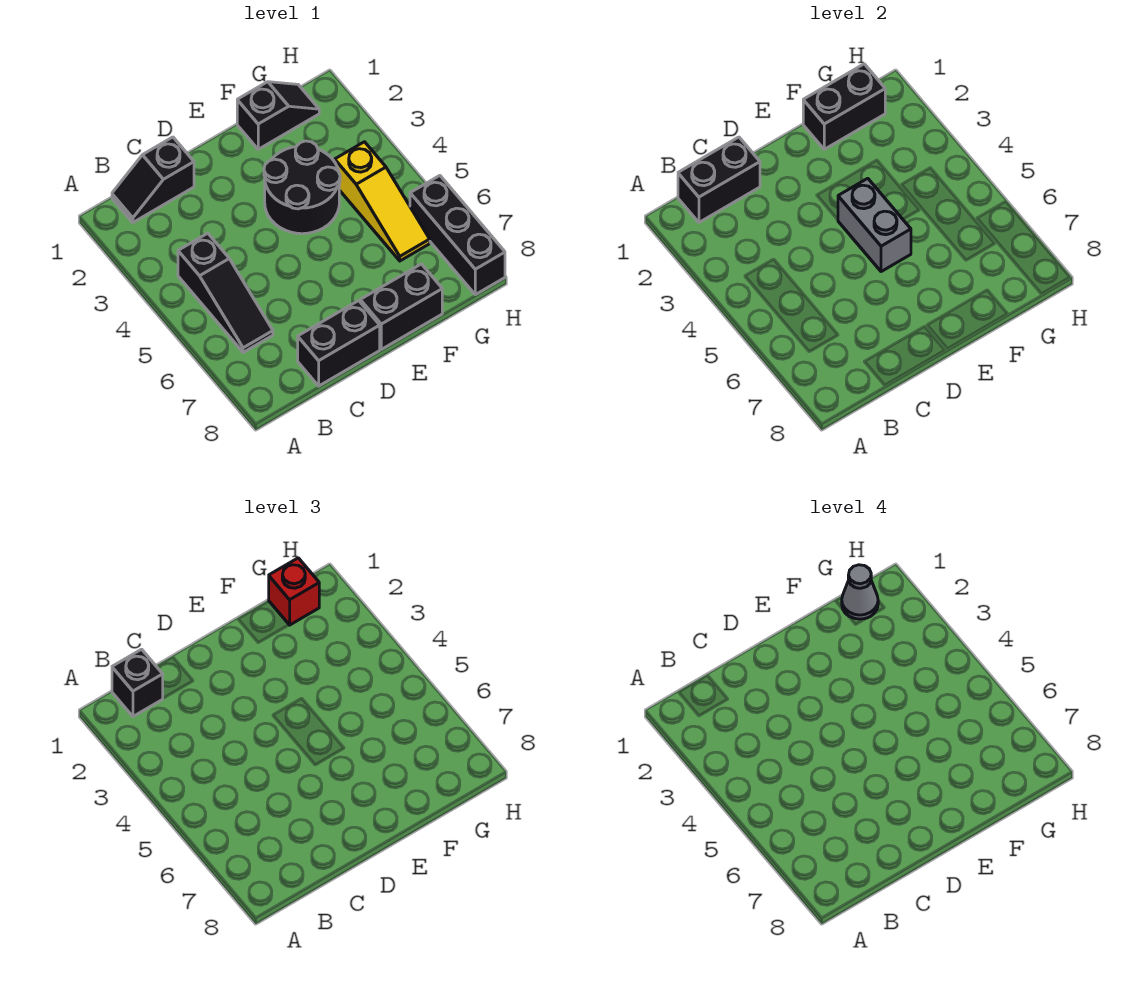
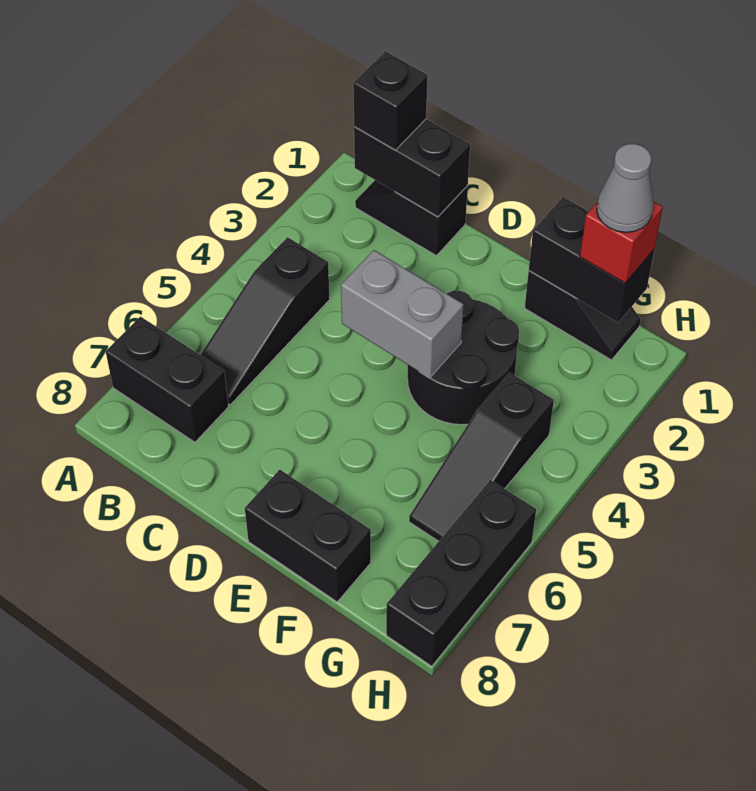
black 1x2 brick [298,301,380,386] -> black 1x2 brick moved to [106,317,229,442]
grey 1x2 brick [838,178,911,272] -> grey 1x2 brick turned to [341,250,464,378]
yellow 1x3 slope [335,142,430,261] -> black 1x3 slope [409,373,554,541]

